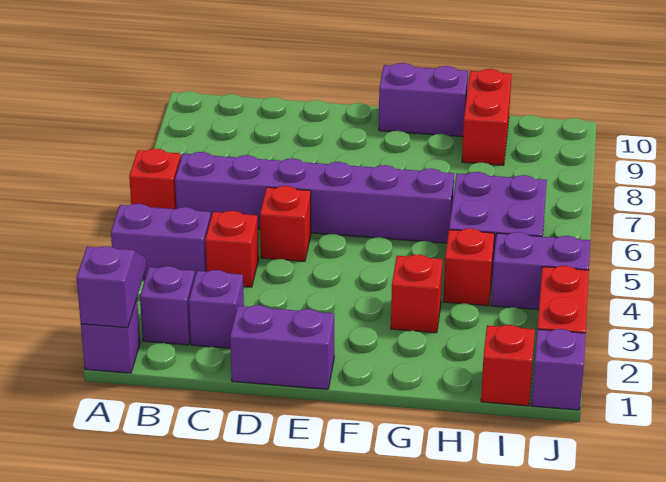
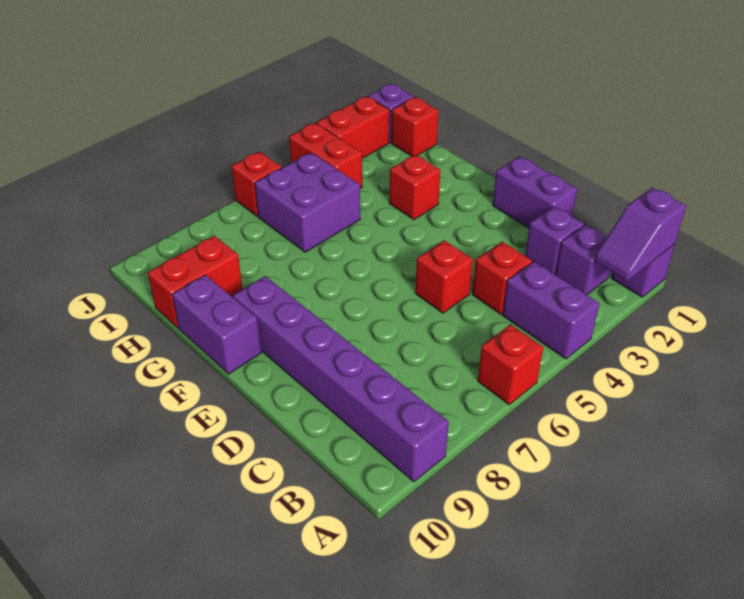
purple 1x6 brick [175,152,454,243] -> purple 1x6 brick moved to [233,276,449,482]
red 1x1 brick [443,228,494,306] -> red 1x1 brick moved to [231,152,282,216]
purple 1x2 brick [491,232,590,310] -> red 1x2 brick [289,123,362,188]

